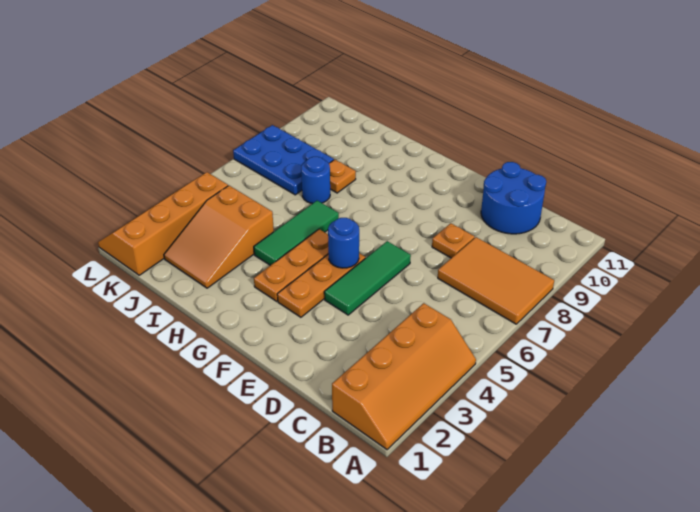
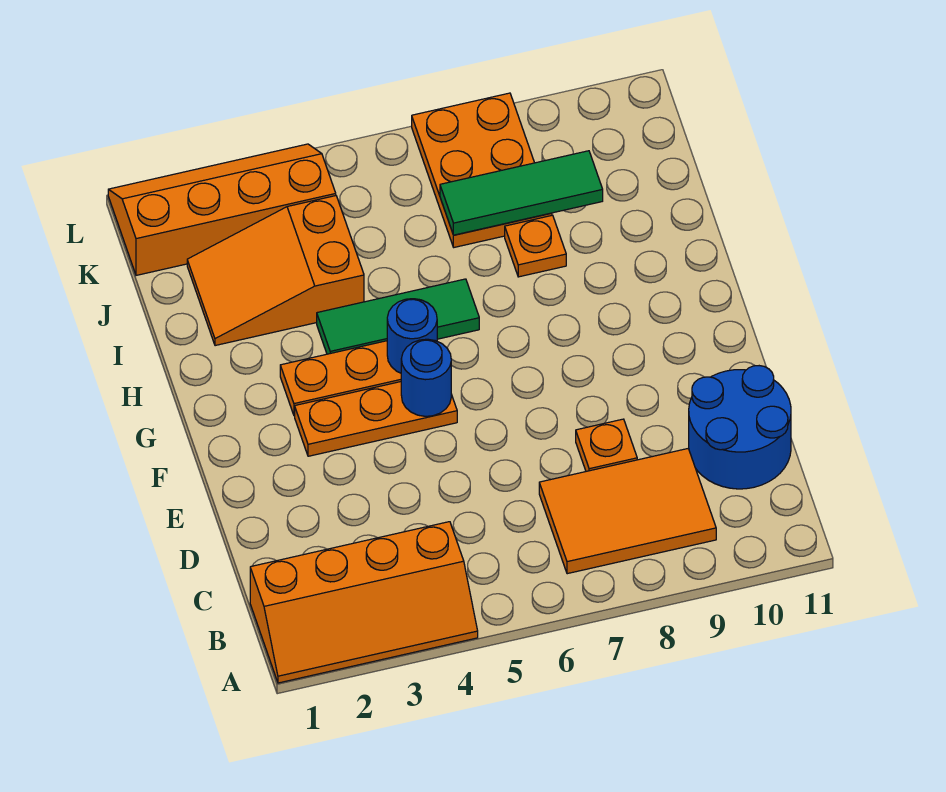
orange 2x3 tile [438,237,554,324] -> orange 2x3 tile turned to [539,448,716,574]
green 1x3 tile [324,241,411,315] -> green 1x3 tile moved to [440,151,603,235]
blue 1x1 round brick [301,157,330,204] -> blue 1x1 round brick moved to [387,299,437,373]
blue 2x3 plate [233,125,334,195] -> orange 2x3 plate [412,93,552,247]

